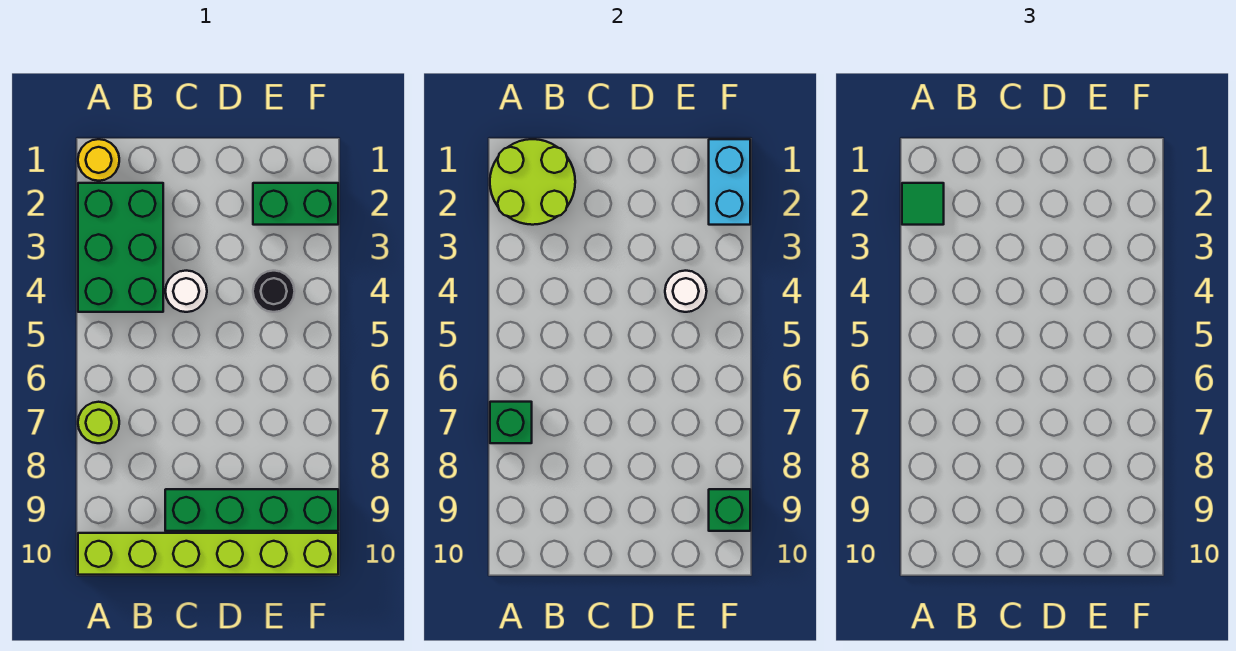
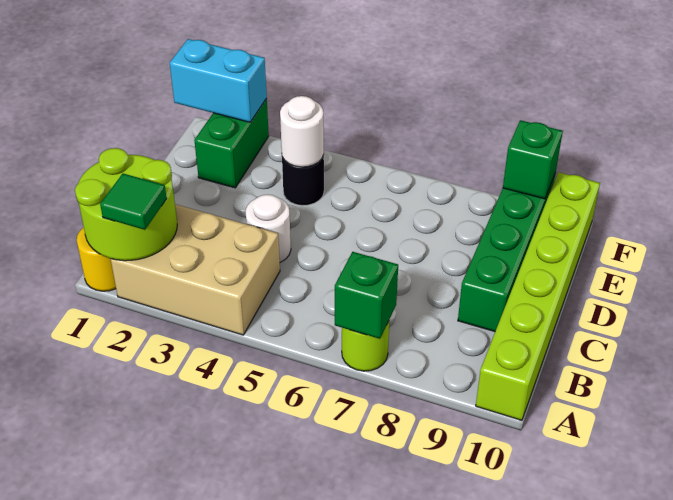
green 2x3 brick [78,183,163,312] -> tan 2x3 brick [111,204,280,335]

